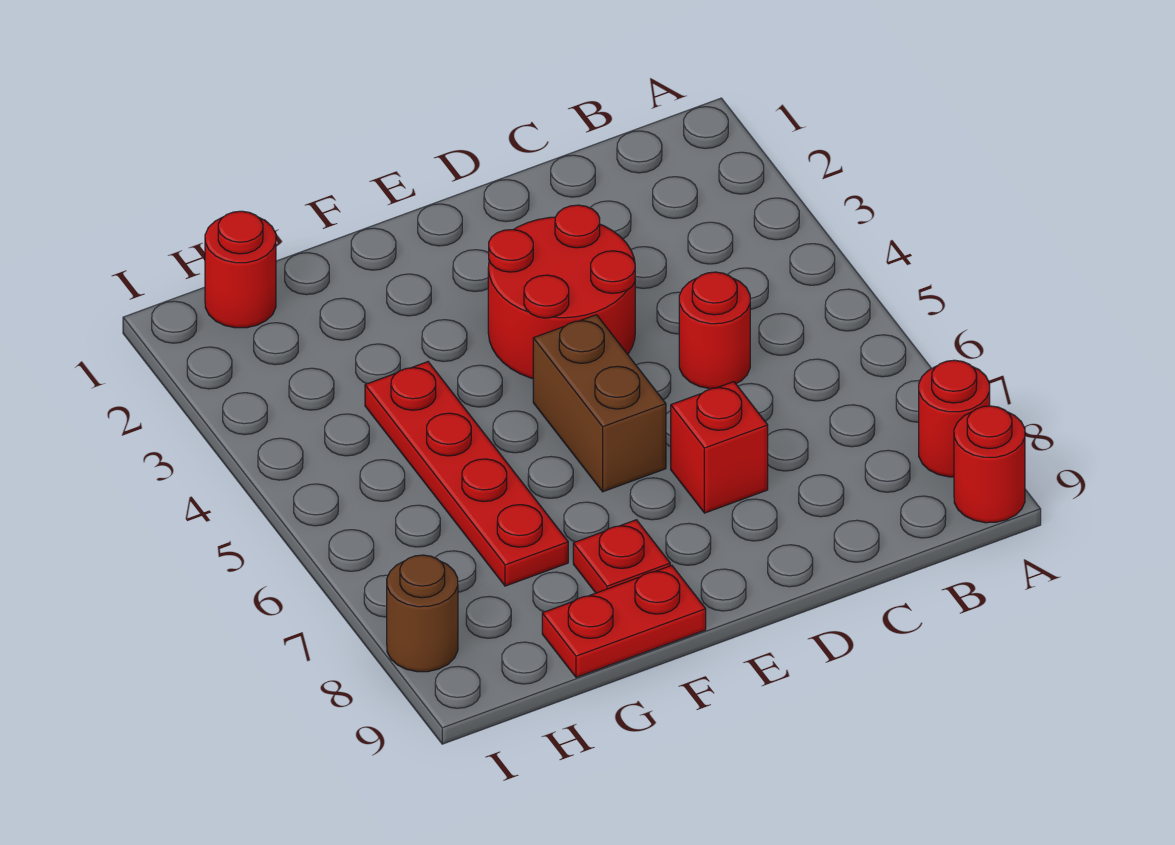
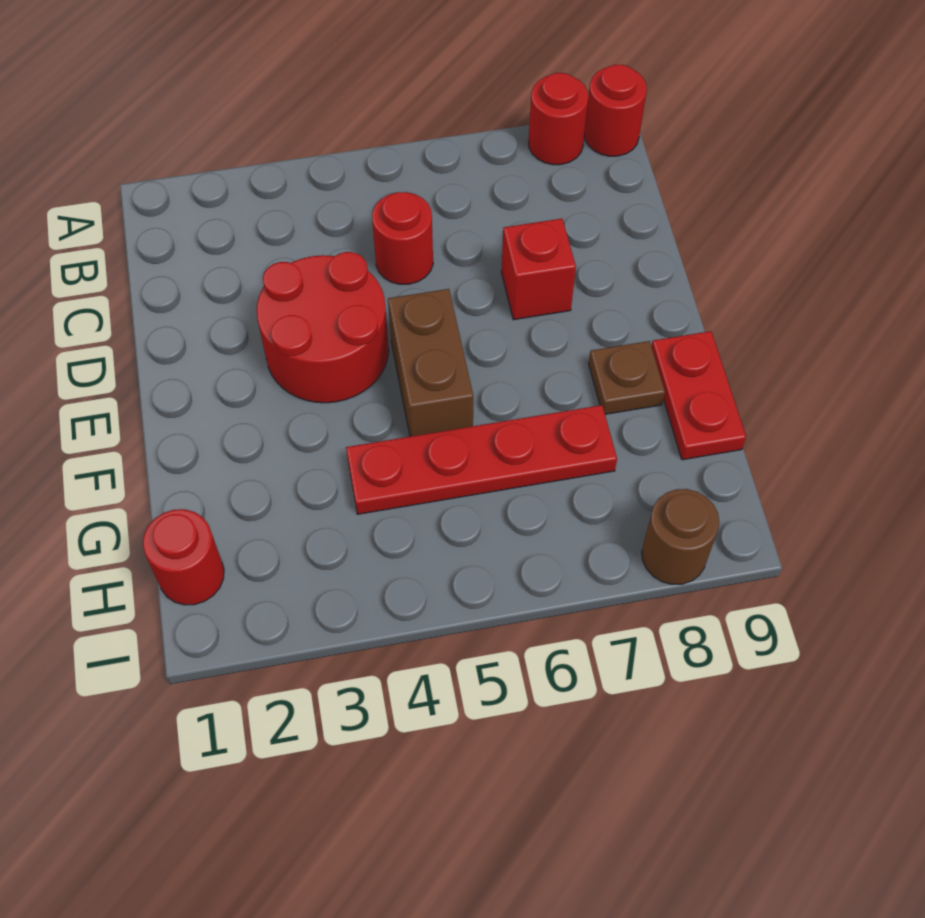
brown 1x2 brick [533,315,666,492] -> brown 1x2 brick turned to [388,289,473,437]
red 1x1 plate [573,520,670,593] -> brown 1x1 plate [589,341,665,414]

